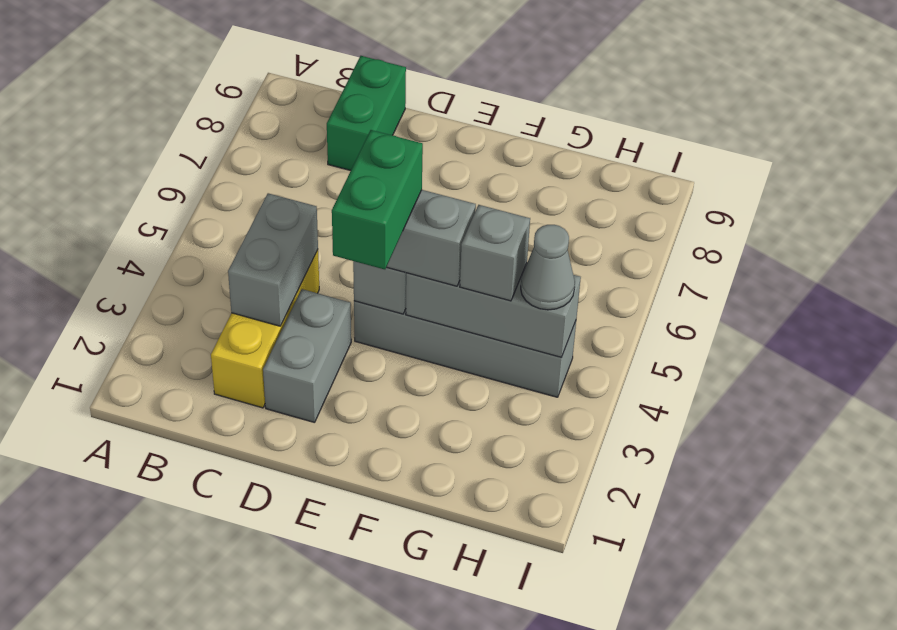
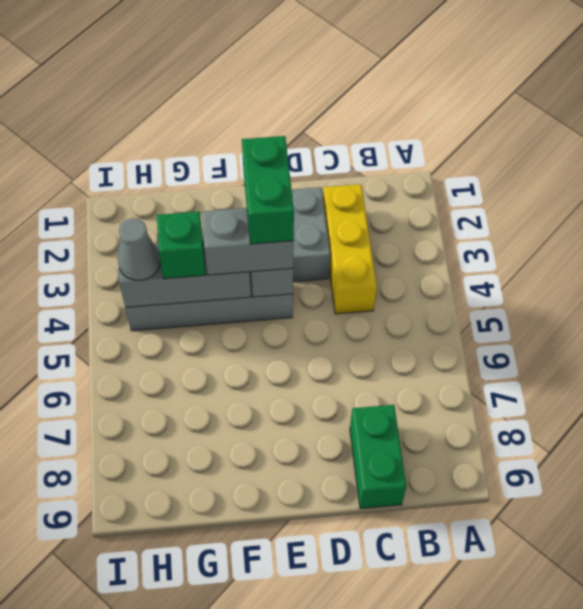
grey 1x2 brick [228,193,318,326] -> none
grey 1x1 brick [460,205,530,301] -> green 1x1 brick [157,212,205,279]

